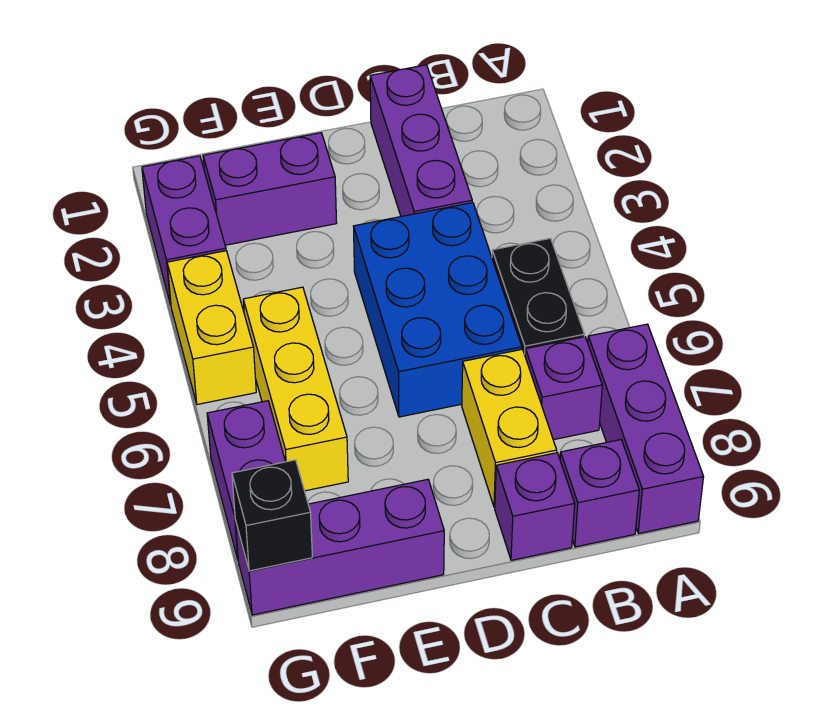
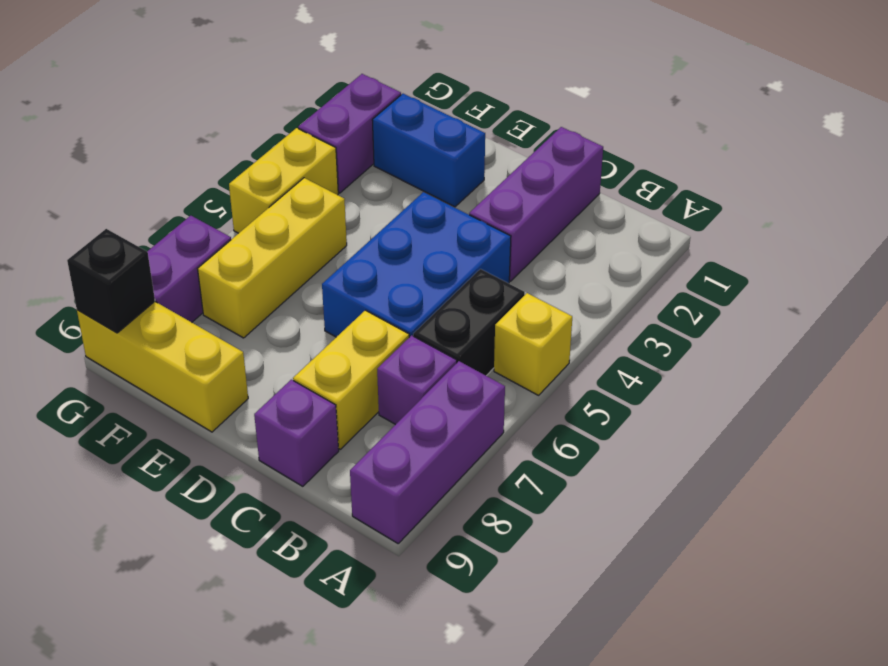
none -> yellow 1x1 brick [494,293,572,395]
purple 1x1 brick [560,440,639,547] -> none
purple 1x2 brick [203,133,337,245] -> blue 1x2 brick [372,94,485,207]
purple 1x3 brick [235,479,444,615] -> yellow 1x3 brick [77,302,248,432]

